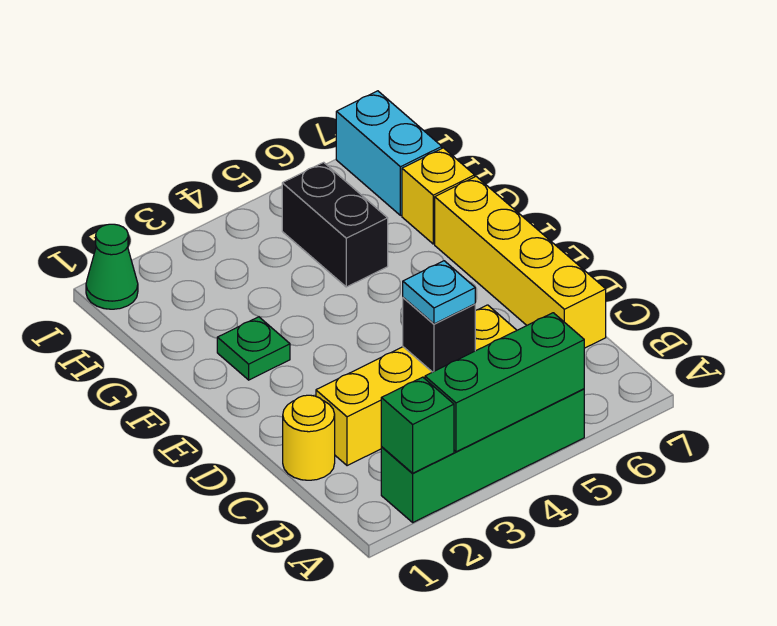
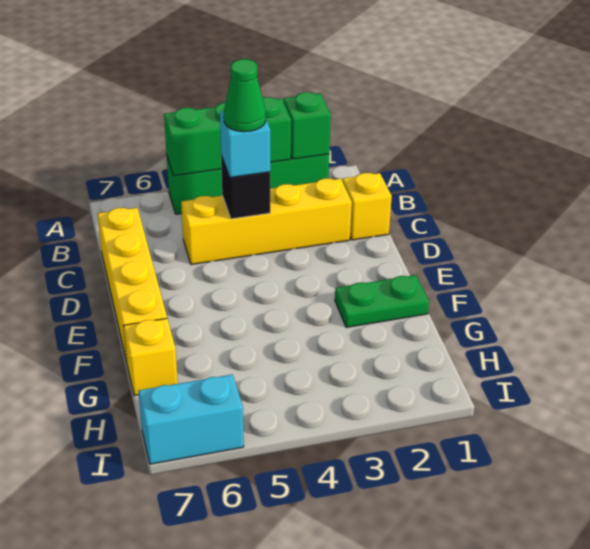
yellow 1x1 round brick [283,395,335,480] -> yellow 1x1 brick [343,173,392,240]
cyan 1x1 plate [403,261,475,324] -> cyan 1x1 brick [220,111,270,178]
green 1x1 plate [217,317,290,380] -> green 1x2 plate [335,275,429,327]
black 1x2 brick [282,162,388,287] -> none
cyan 1x2 brick [336,91,442,215] -> cyan 1x2 brick turned to [139,375,244,464]
green 1x1 cone [86,224,138,309] -> green 1x1 cone moved to [224,59,266,132]

